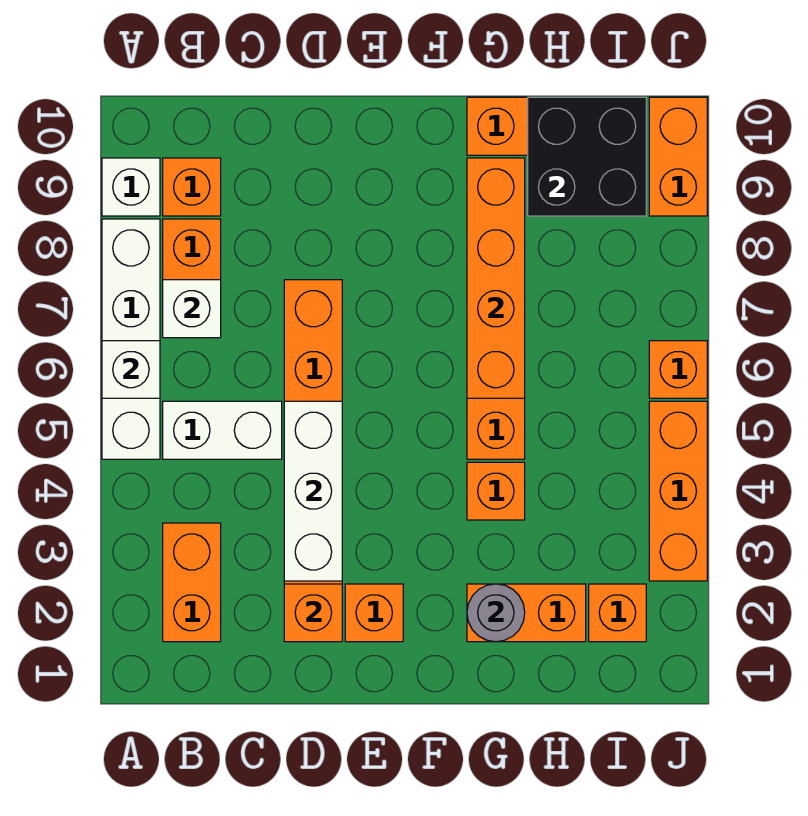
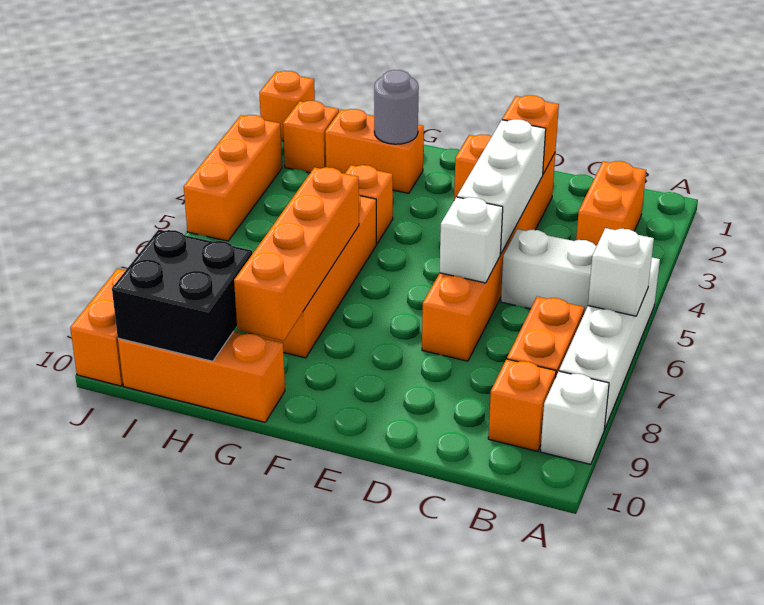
white 1x1 brick [163,280,221,338] -> white 1x1 brick moved to [440,197,503,283]
orange 1x1 brick [649,341,707,398] -> orange 1x1 brick moved to [259,71,315,141]

